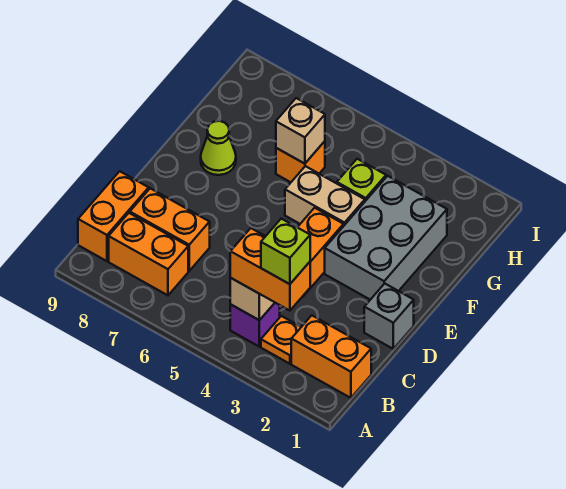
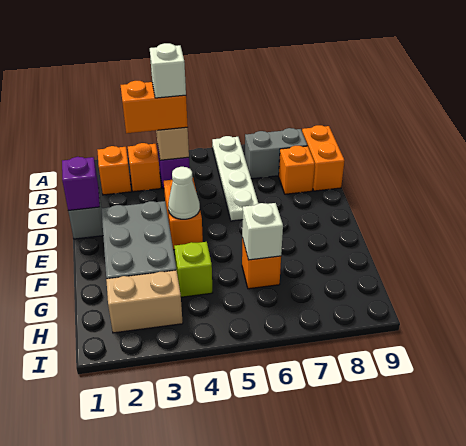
none -> white 1x4 plate [212,136,259,221]
orange 1x2 brick [291,315,371,398] -> orange 1x1 brick [97,146,131,195]
orange 1x1 plate [261,316,301,364] -> orange 1x1 brick [128,143,161,192]
lime 1x1 brick [261,219,310,284] -> none
none -> white 1x1 brick [150,43,186,98]
orange 1x2 brick [109,213,188,295] -> grey 1x2 brick [245,128,307,179]
orange 1x2 brick [130,188,210,271] -> orange 1x1 brick [279,146,315,194]
none -> purple 1x1 brick [62,157,100,211]
none -> white 1x1 cone [168,167,200,219]
tan 1x2 brick [285,166,365,225] -> tan 1x2 brick moved to [106,270,183,333]
lime 1x1 cone [201,121,236,175] -> none
tan 1x1 brick [276,98,325,164] -> white 1x1 brick [242,203,283,260]

